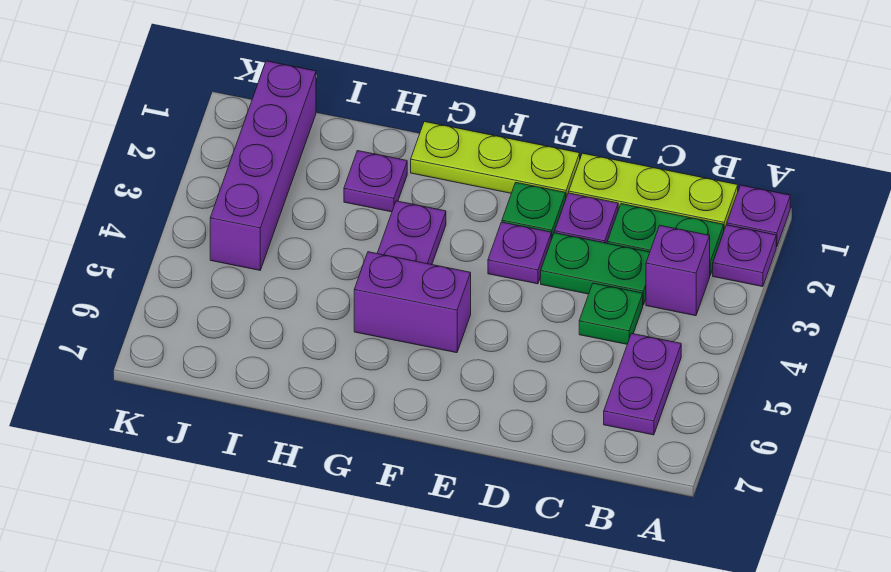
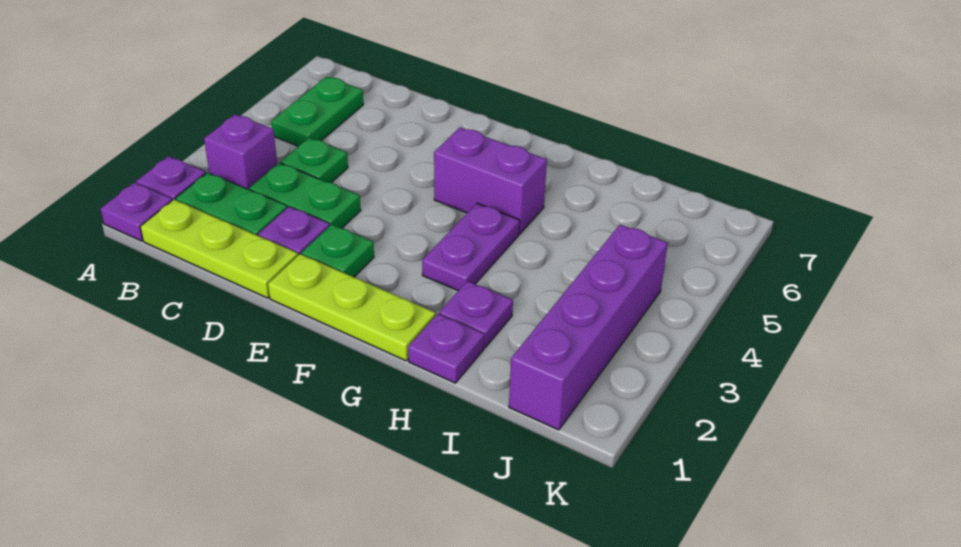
purple 1x2 plate [604,334,681,435] -> green 1x2 plate [271,77,363,146]
purple 1x1 plate [488,222,551,284] -> purple 1x1 plate moved to [408,314,484,383]

